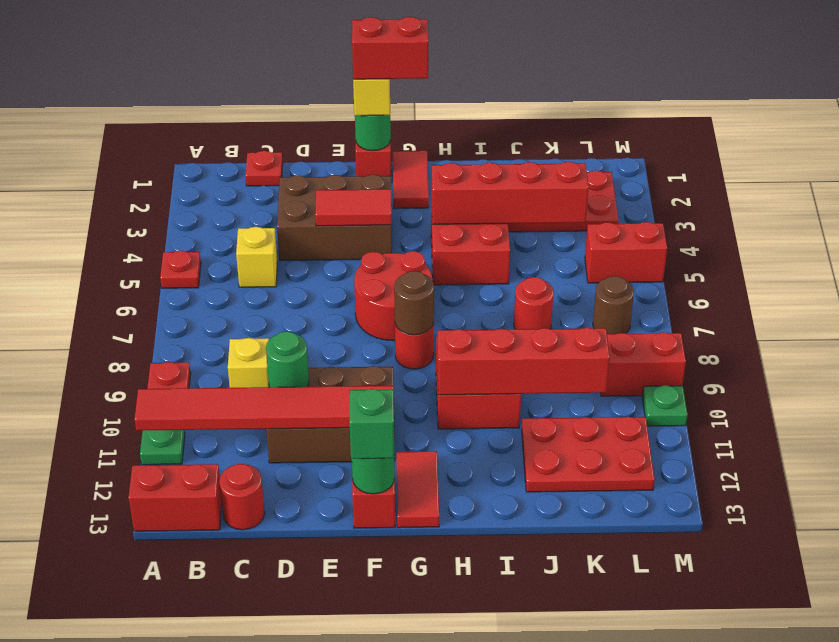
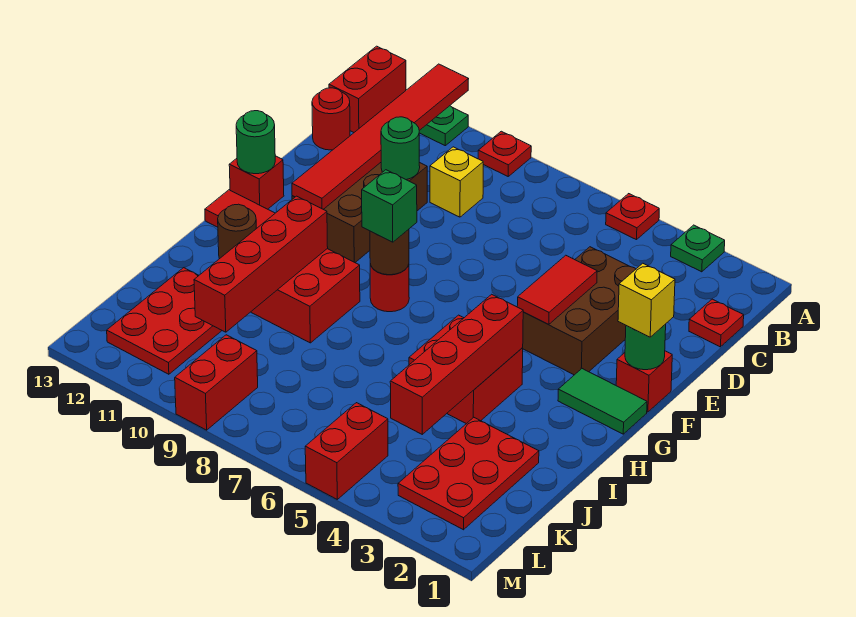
yellow 1x1 brick [236,227,277,287] -> none
red 1x2 brick [352,17,429,79] -> none
red 2x2 round brick [354,251,432,341] -> none
green 1x1 brick [350,389,394,459] -> green 1x1 brick moved to [362,170,417,242]
red 1x2 tile [393,151,429,209] -> green 1x2 tile [558,369,647,434]
red 1x1 round brick [514,277,554,329] -> none
brown 1x1 round brick [593,276,634,334] -> brown 1x1 round brick moved to [218,204,256,259]
green 1x1 plate [642,385,688,426] -> green 1x1 plate moved to [671,225,725,272]

